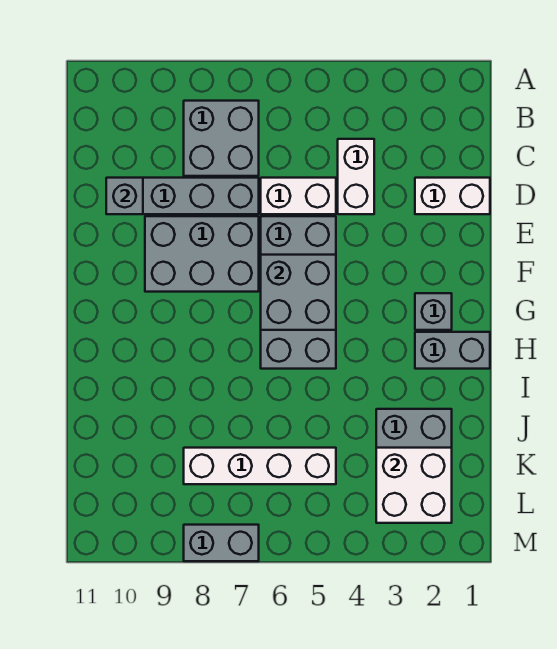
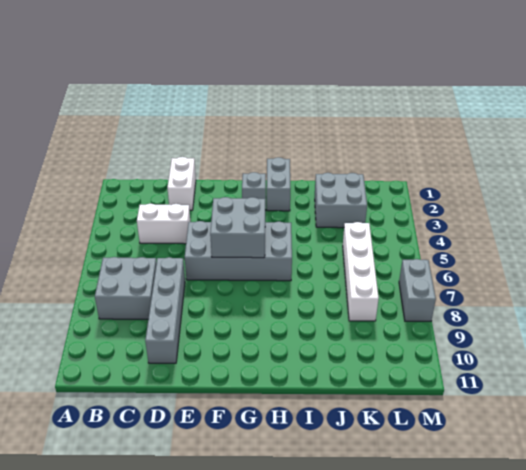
white 1x2 brick [261,178,336,214] -> none
grey 1x1 brick [106,178,143,214] -> none
grey 2x3 brick [145,216,259,292] -> none
white 2x2 brick [376,448,452,523] -> none

